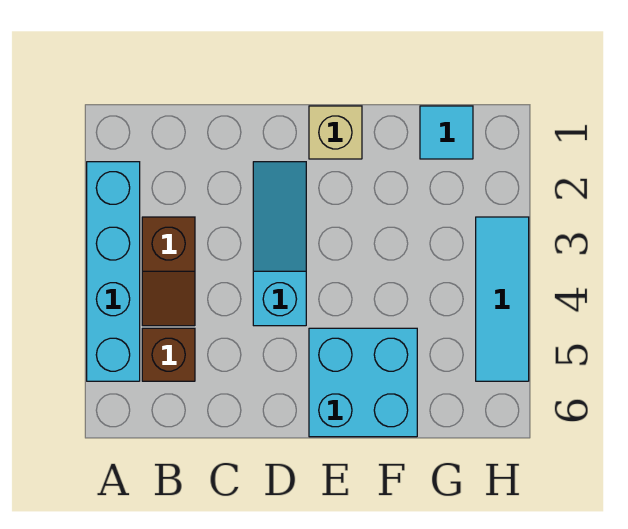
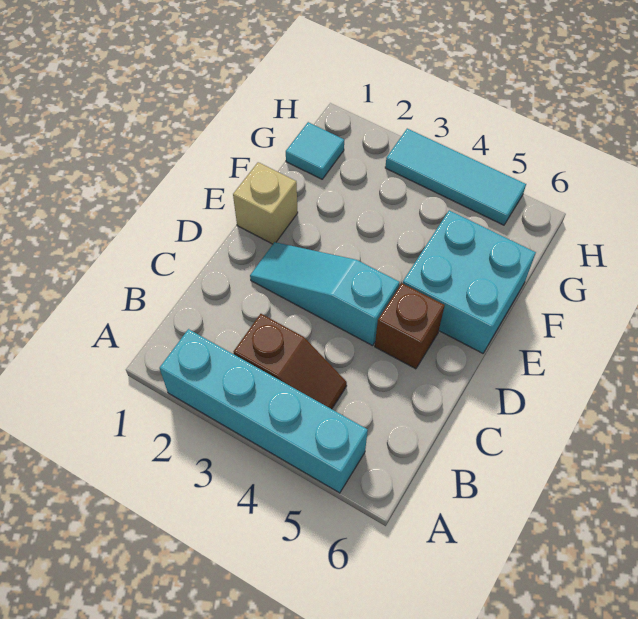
brown 1x1 brick [142,328,195,381] -> brown 1x1 brick moved to [375,283,445,369]

